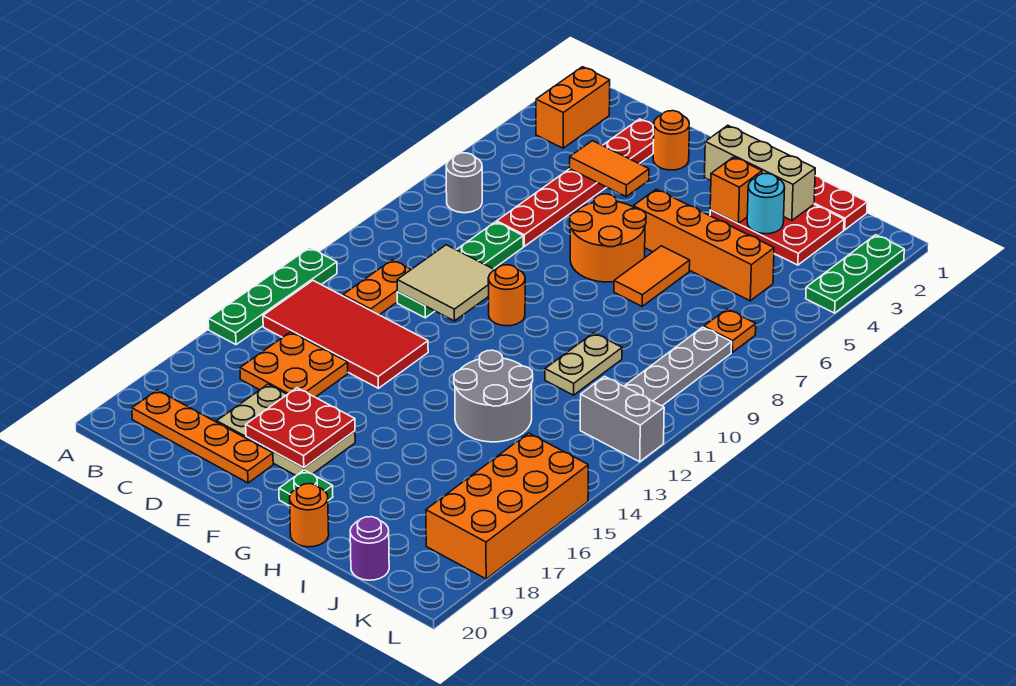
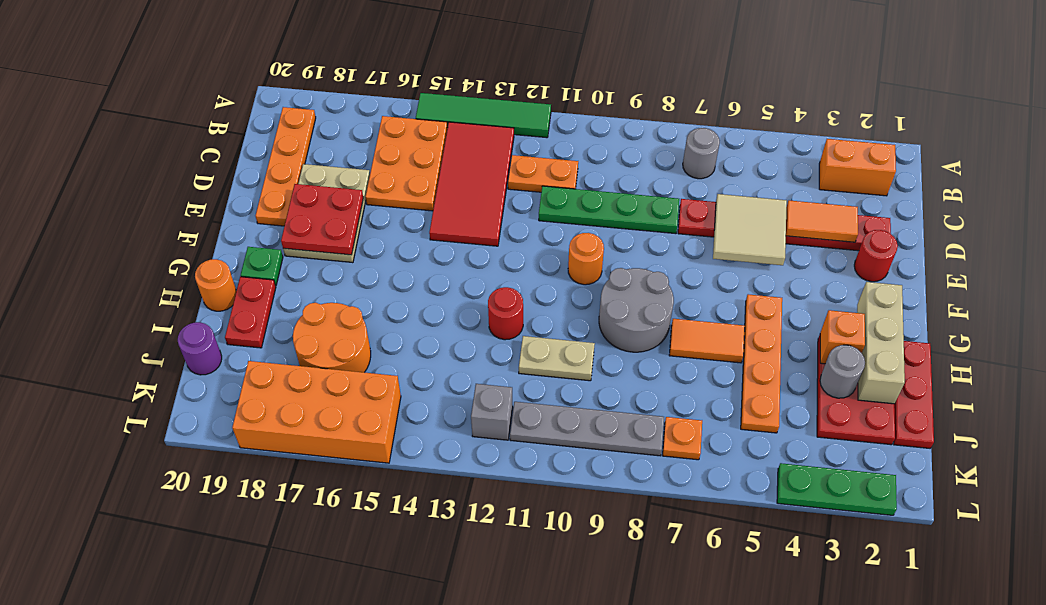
green 1x4 plate [208,248,337,345] -> green 1x4 tile [416,93,551,138]
orange 2x2 plate [240,332,348,397] -> orange 2x3 plate [365,116,448,211]
orange 1x2 tile [569,141,649,196] -> orange 1x2 tile turned to [786,200,858,242]
tan 2x2 tile [397,245,494,321] -> tan 2x2 tile moved to [713,194,787,265]
orange 1x1 round brick [653,111,689,170] -> red 1x1 round brick [854,230,898,282]
orange 2x2 round brick [570,194,646,282] -> orange 2x2 round brick moved to [293,303,371,372]
orange 1x4 brick [633,189,774,301] -> orange 1x4 plate [741,294,782,433]
none -> red 1x1 round brick [488,287,523,340]
grey 2x2 round brick [454,350,533,442] -> grey 2x2 round brick moved to [599,268,674,352]
none -> red 1x2 plate [225,277,276,348]
cyan 1x1 round brick [747,174,785,234] -> grey 1x1 round brick [820,345,865,398]
grey 1x2 brick [580,376,664,462] -> grey 1x1 brick [471,384,513,440]

